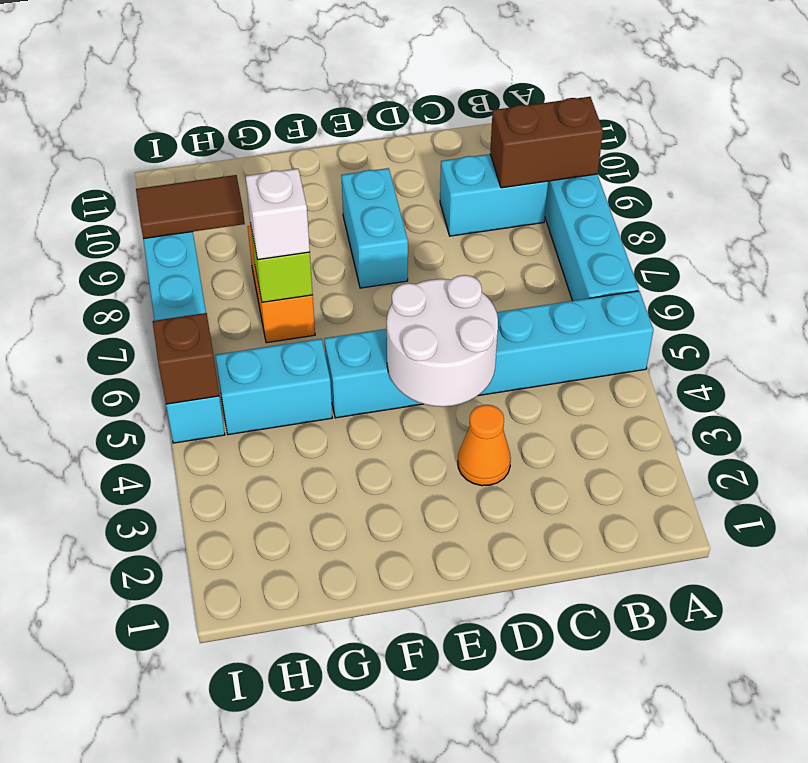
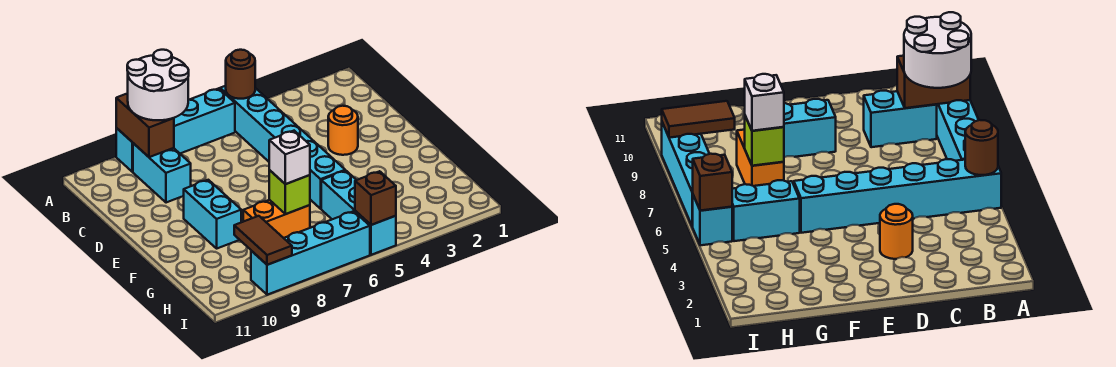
none -> brown 1x1 round brick [226,50,255,99]
orange 1x1 cone [458,405,511,486] -> orange 1x1 round brick [328,106,358,155]
white 2x2 round brick [387,275,498,407] -> white 2x2 round brick moved to [127,50,189,120]
cyan 1x2 brick [341,168,408,288] -> cyan 1x2 brick turned to [184,180,241,248]

